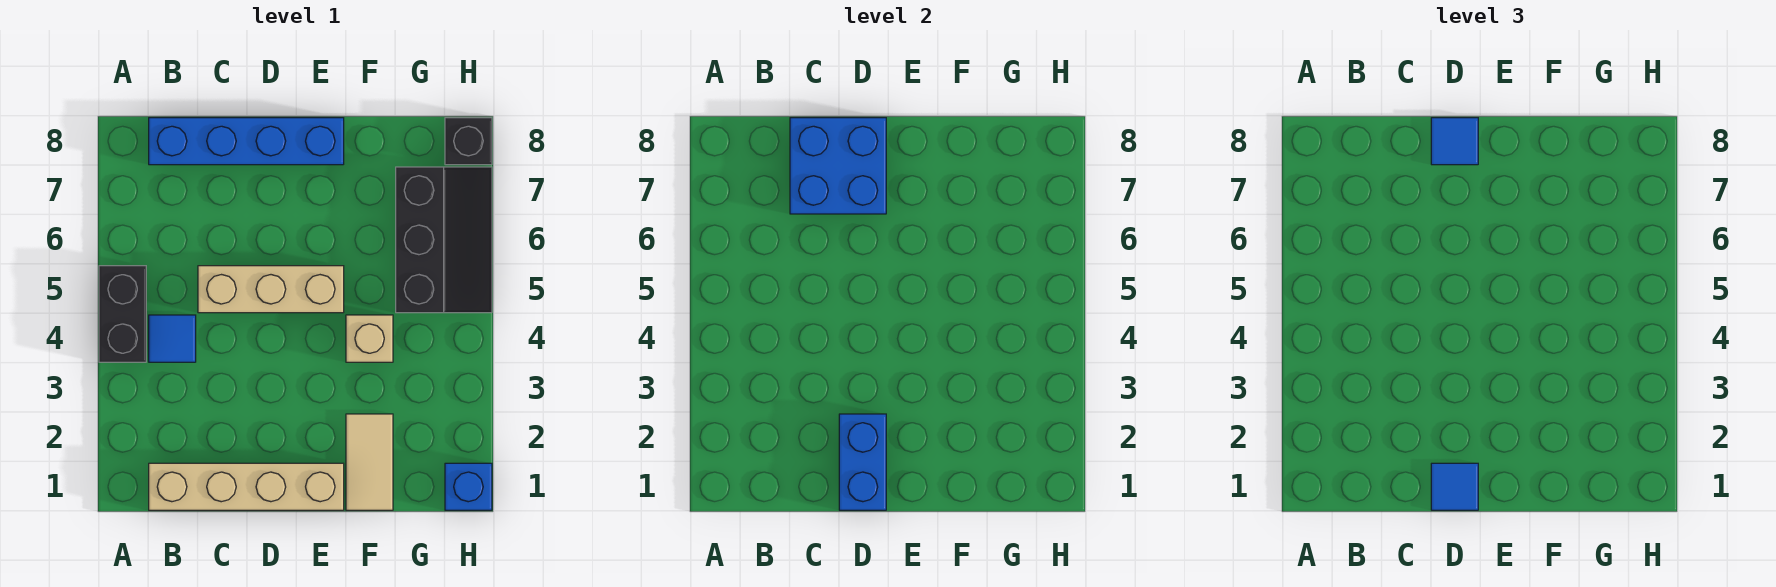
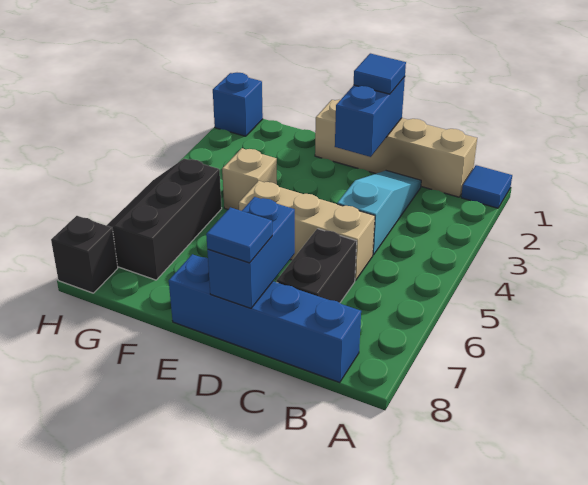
black 1x2 brick [99,266,146,362] -> black 1x2 brick moved to [276,229,357,303]
blue 1x1 tile [149,315,196,362] -> blue 1x1 tile moved to [461,165,512,208]
none -> cyan 1x3 slope [337,171,421,255]
blue 2x2 brick [790,118,886,214] -> blue 1x2 brick [207,197,295,308]
tan 1x2 tile [346,414,393,510] -> none

